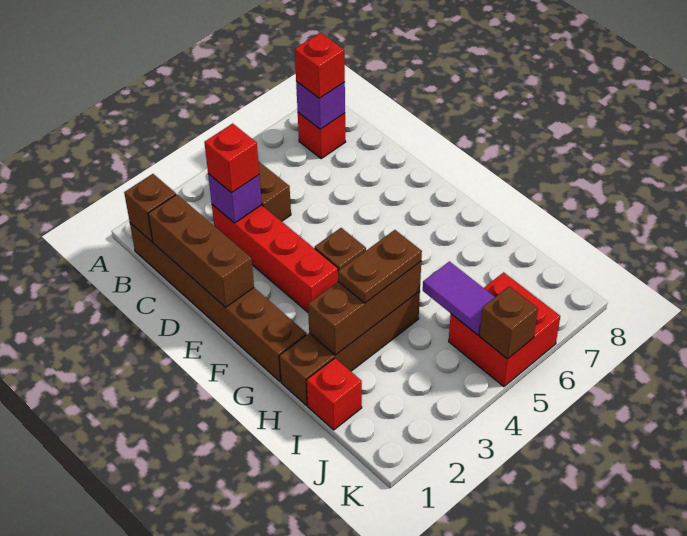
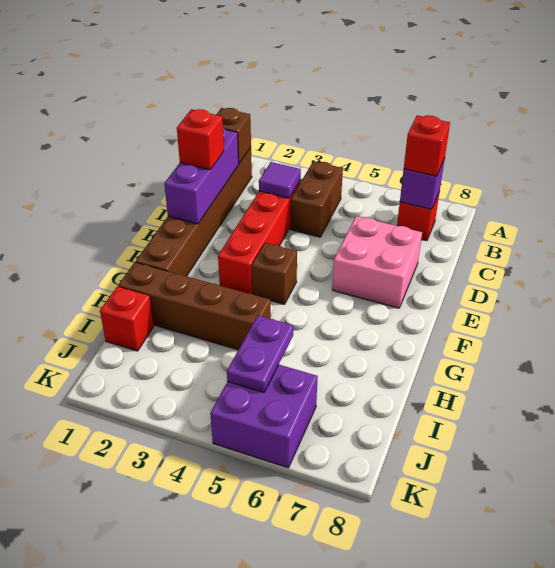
brown 1x3 brick [148,194,254,307] -> purple 1x3 brick [164,128,239,224]
purple 1x1 brick [208,174,262,223] -> purple 1x1 tile [259,162,301,198]
red 1x1 brick [204,124,259,193] -> red 1x1 brick moved to [177,109,224,170]
none -> pink 2x2 brick [332,216,422,308]
brown 1x3 brick [308,262,421,355] -> none
brown 1x2 plate [338,230,422,303] -> none
purple 1x2 tile [423,261,495,335] -> purple 1x2 plate [227,315,293,392]
red 2x2 brick [449,272,560,387] -> purple 2x2 brick [210,365,318,468]
brown 1x1 brick [479,286,538,359] -> none

